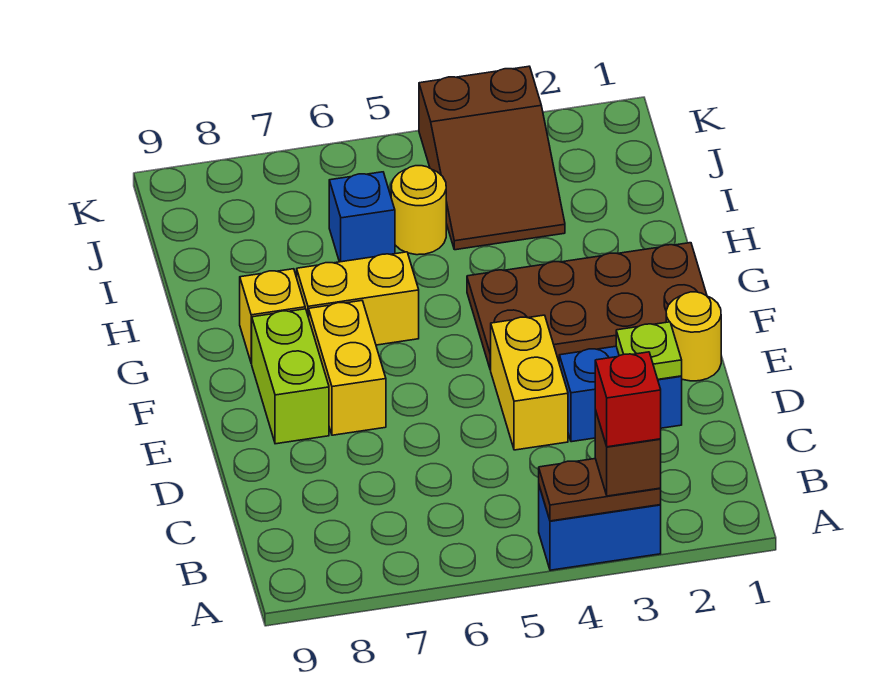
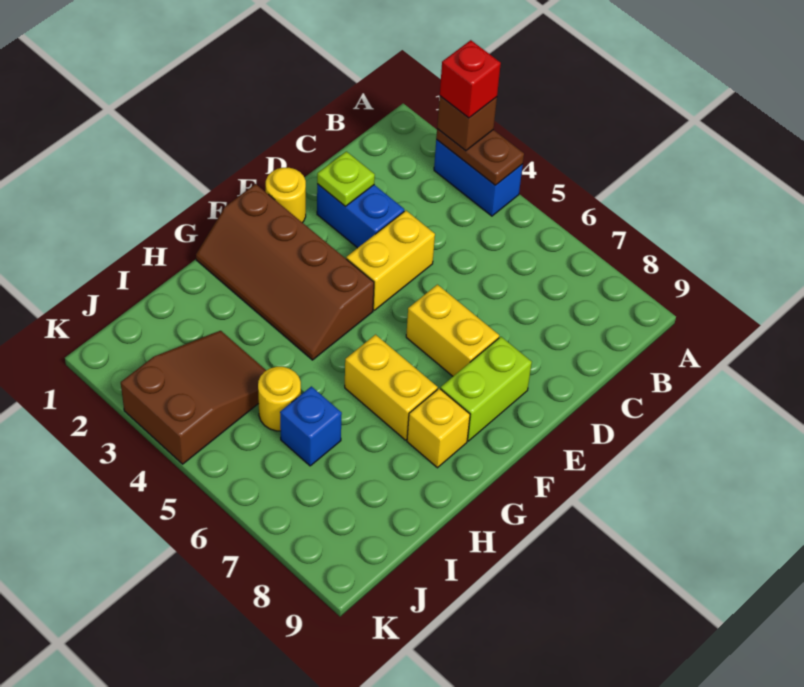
yellow 1x2 brick [309,301,386,435] -> yellow 1x2 brick turned to [406,285,499,376]
brown 2x4 plate [467,243,707,370] -> brown 2x4 slope [196,184,374,360]

